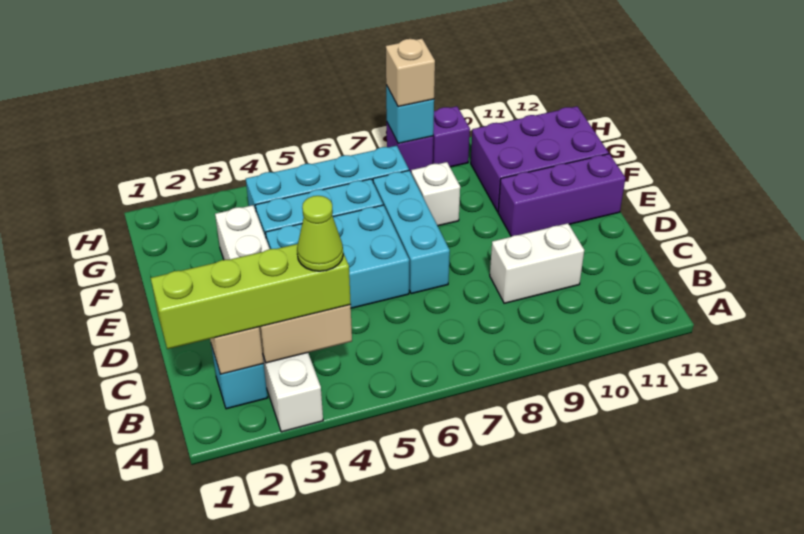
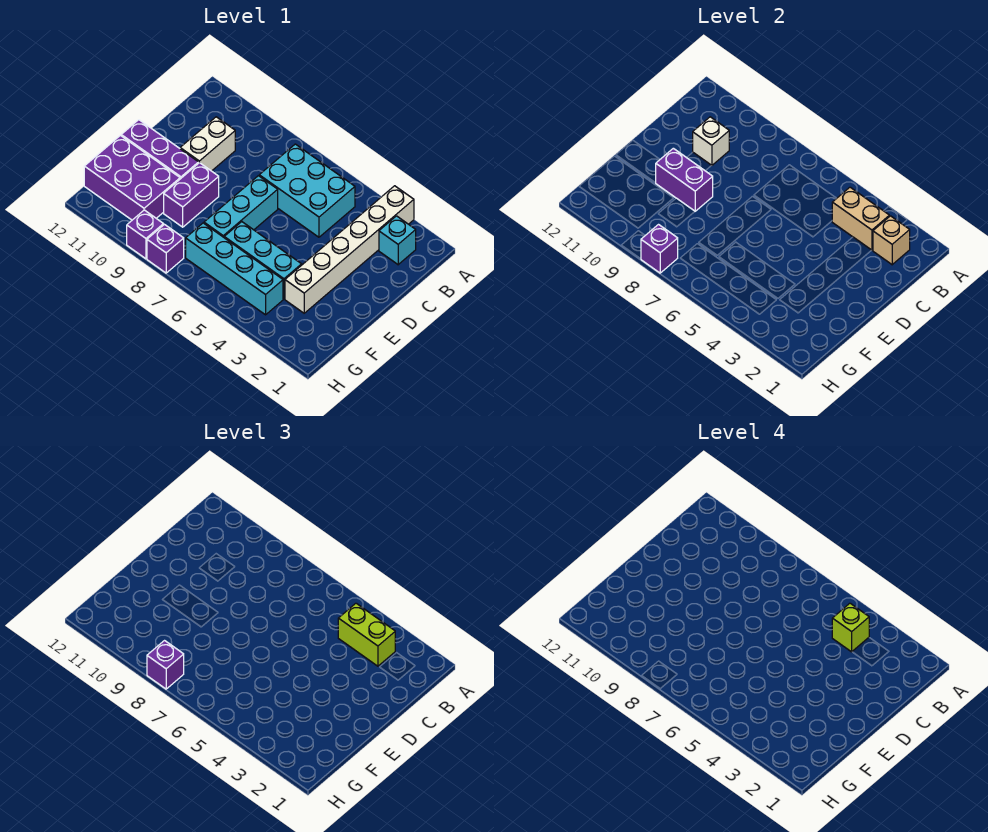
lime 1x4 brick [151,244,351,349] -> lime 1x2 brick [338,603,395,666]
lime 1x1 cone [297,196,343,271] -> lime 1x1 brick [832,603,869,652]
white 1x2 brick [490,223,584,303] -> white 1x2 brick turned to [180,117,235,171]
cyan 2x3 brick [266,205,409,308] -> cyan 2x3 brick moved to [259,144,355,237]
none -> purple 1x2 brick [164,163,219,227]
none -> purple 1x2 brick [656,148,713,211]
white 1x1 brick [411,162,460,226] -> white 1x1 brick moved to [693,117,729,166]
cyan 1x1 brick [386,85,434,143] -> purple 1x1 brick [641,225,678,273]
tan 1x1 brick [386,39,435,107] -> purple 1x1 brick [147,641,184,689]

